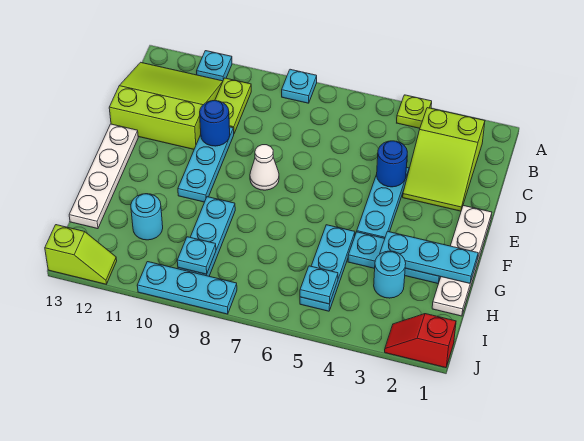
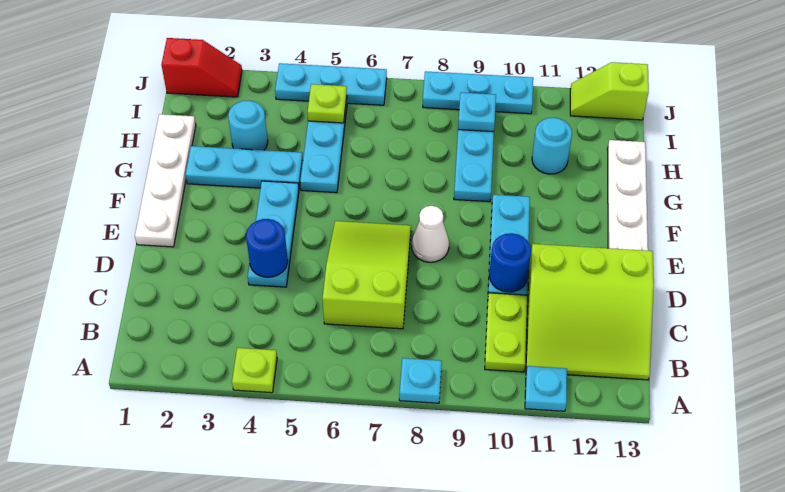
lime 2x3 slope [403,108,485,211] -> lime 2x3 slope moved to [322,221,411,329]
cyan 1x3 plate [380,231,478,283] -> cyan 1x3 plate moved to [275,63,387,105]
cyan 1x1 plate [300,266,338,304] -> lime 1x1 plate [307,84,347,123]

